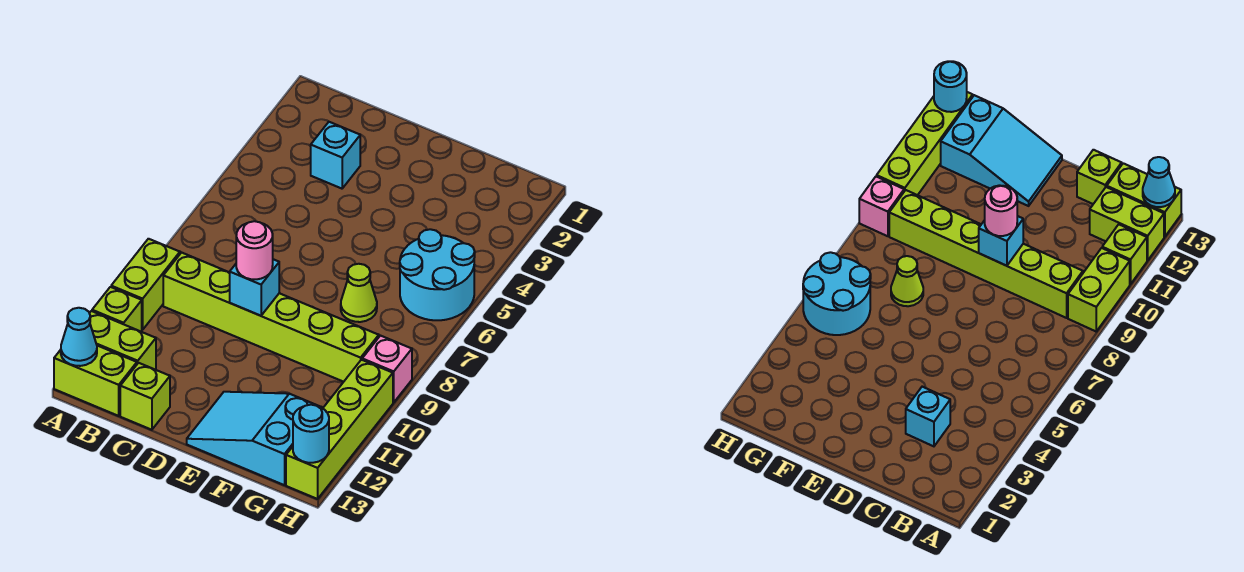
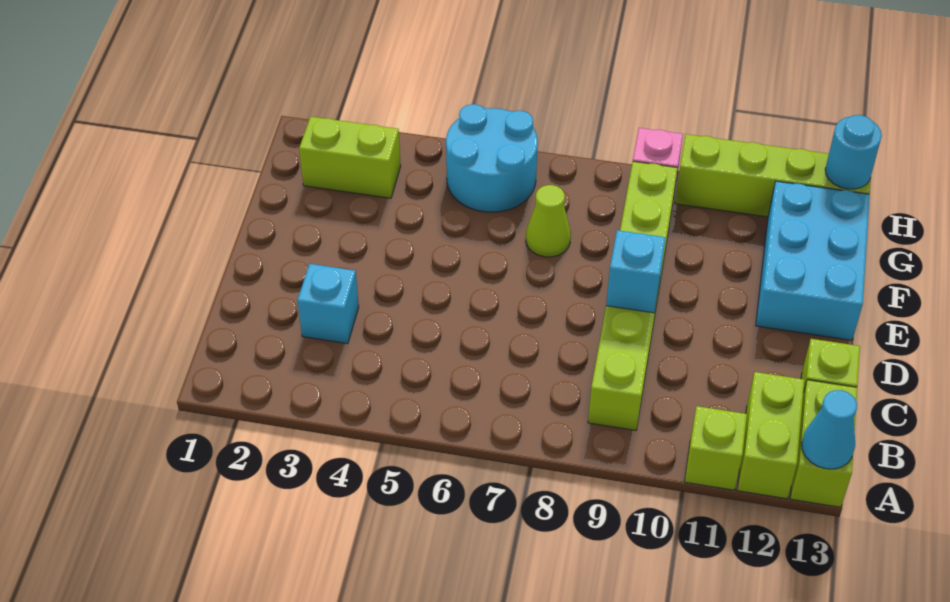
lime 1x2 brick [111,239,180,330] -> lime 1x2 brick moved to [299,117,401,198]
pink 1x1 round brick [236,221,273,279] -> none
cyan 2x3 slope [187,392,321,485] -> cyan 2x3 brick [756,181,870,340]

